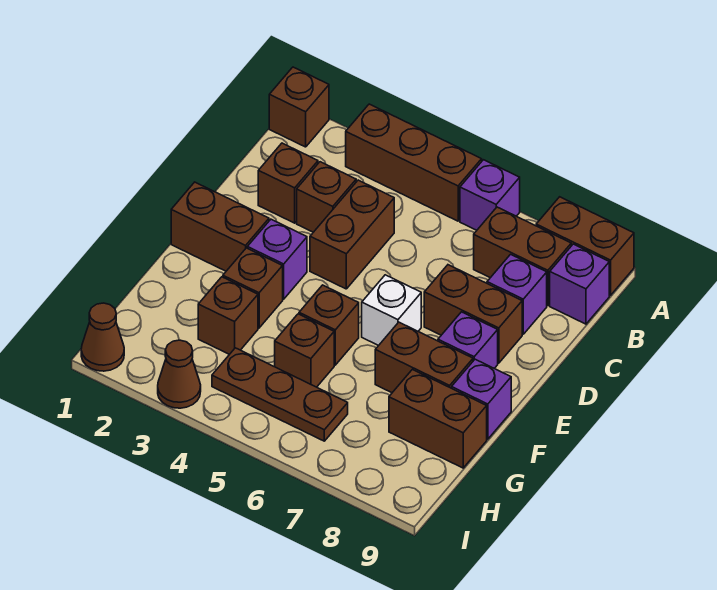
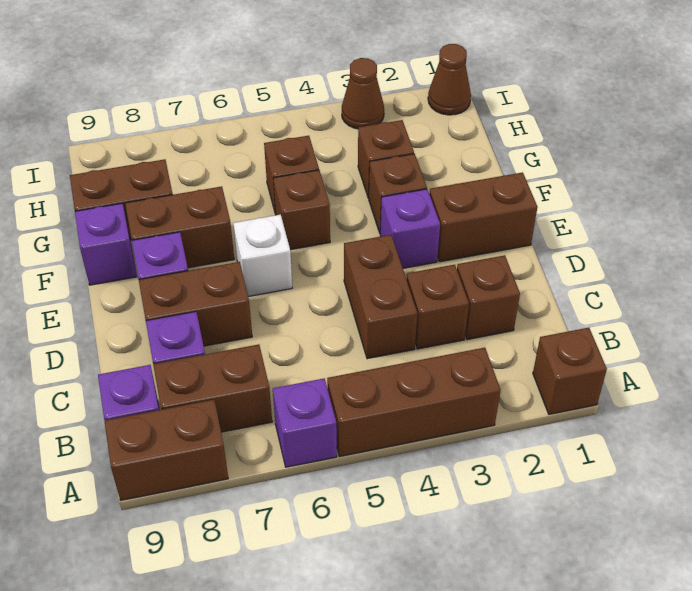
brown 1x3 plate [212,348,348,441] -> none

